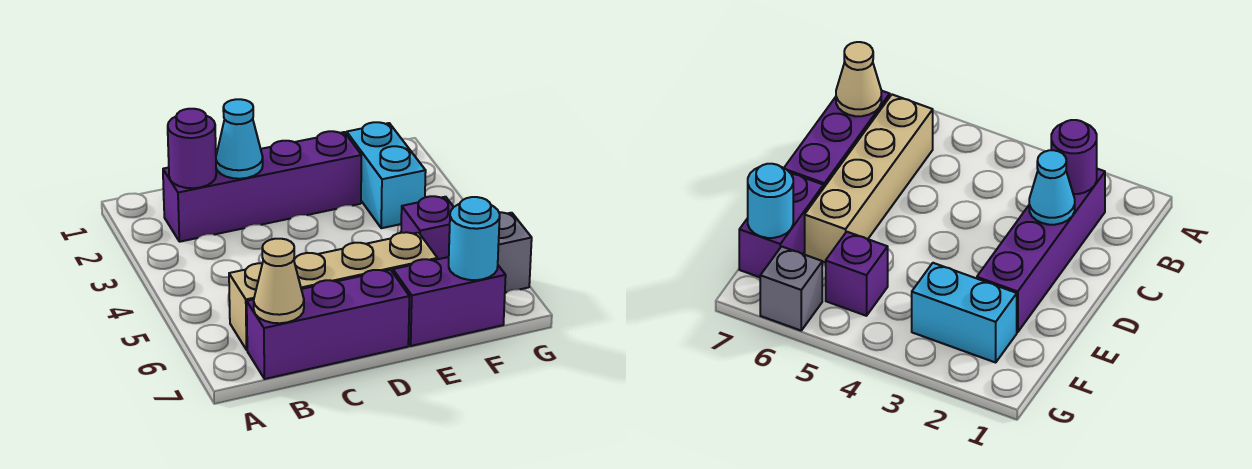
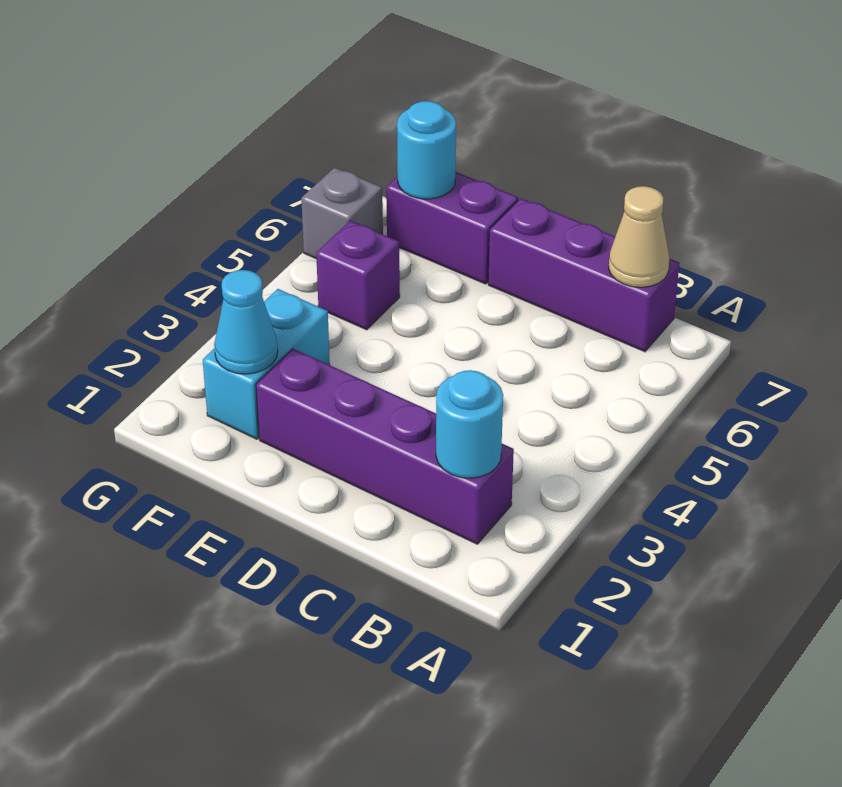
purple 1x1 round brick [168,109,216,188] -> cyan 1x1 round brick [436,370,503,478]
tan 1x4 brick [229,232,437,350] -> none
cyan 1x1 cone [216,99,263,179] -> cyan 1x1 cone moved to [214,270,278,374]

